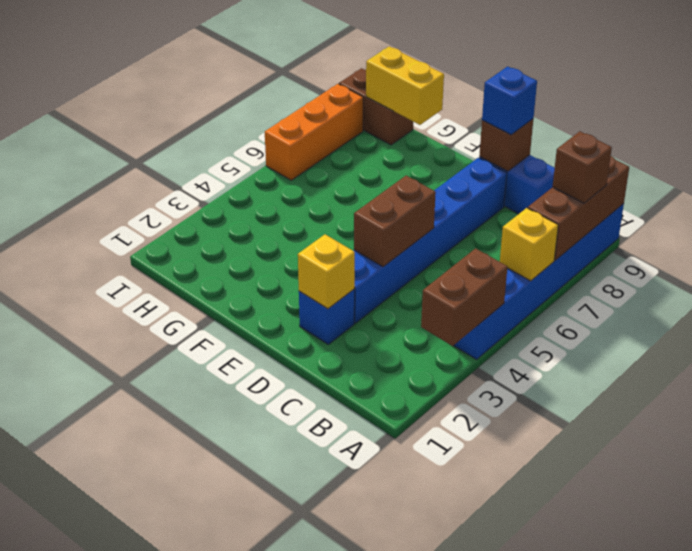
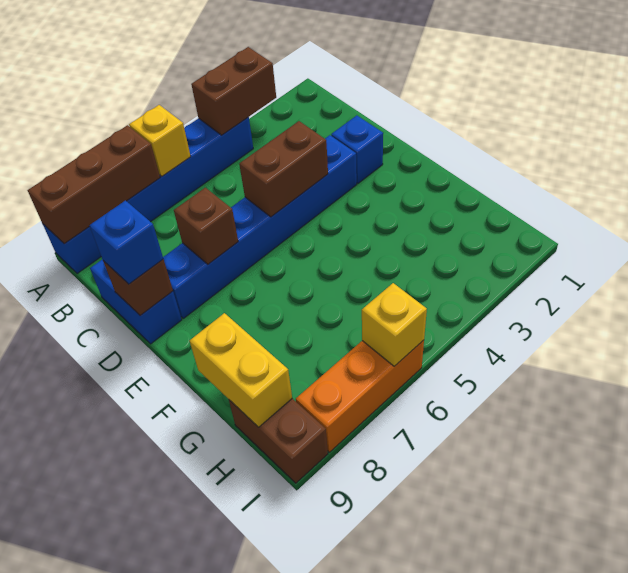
brown 1x1 brick [553,131,612,203] -> brown 1x1 brick moved to [174,188,238,264]
yellow 1x1 brick [298,234,355,309] -> yellow 1x1 brick moved to [362,283,427,366]

